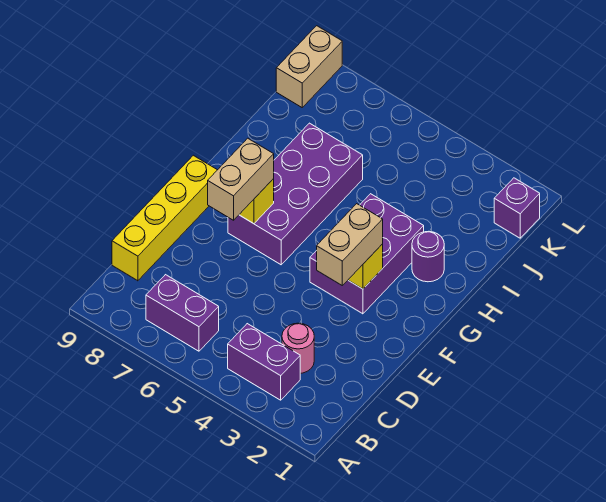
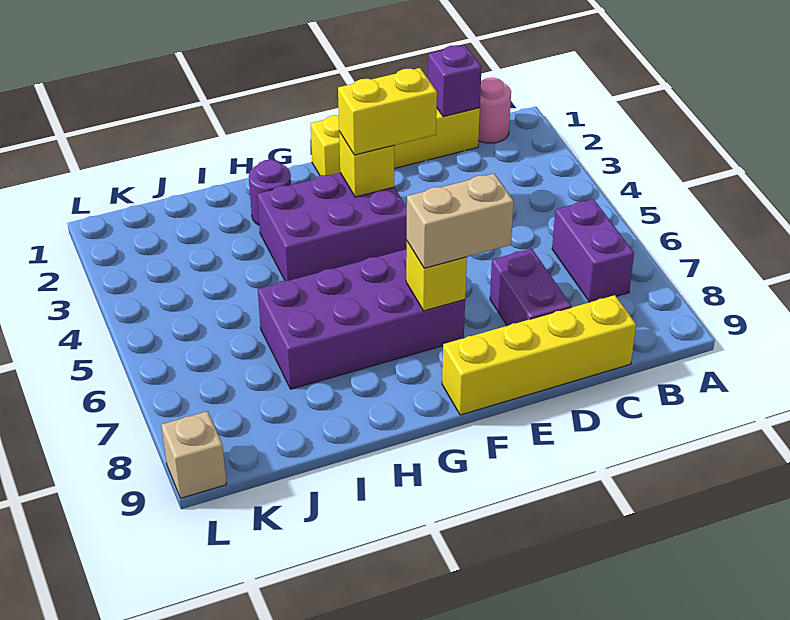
purple 1x2 brick [228,324,300,400] -> purple 1x2 brick moved to [490,249,572,326]
none -> yellow 1x4 brick [311,108,480,176]
pink 1x1 round brick [282,323,314,373] -> pink 1x1 round brick moved to [478,78,511,143]
tan 1x2 brick [317,204,383,285] -> yellow 1x2 brick [338,68,437,155]
purple 1x1 brick [494,178,540,238] -> purple 1x1 brick moved to [428,45,482,117]
tan 1x2 brick [276,26,342,107] -> tan 1x1 brick [161,411,227,498]

